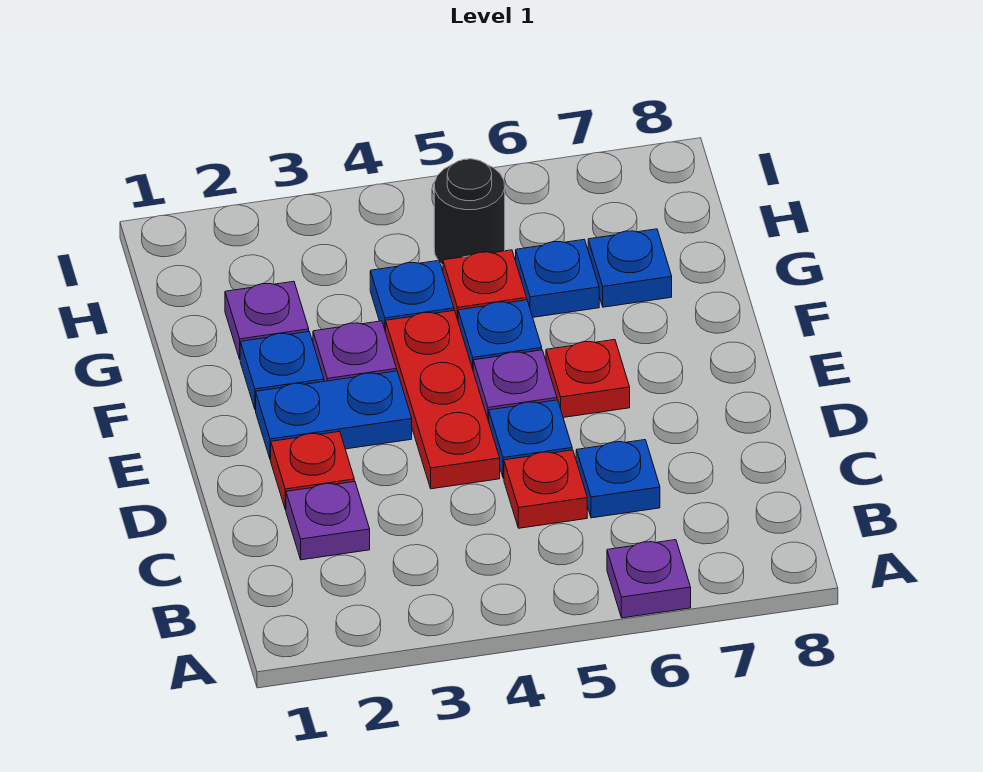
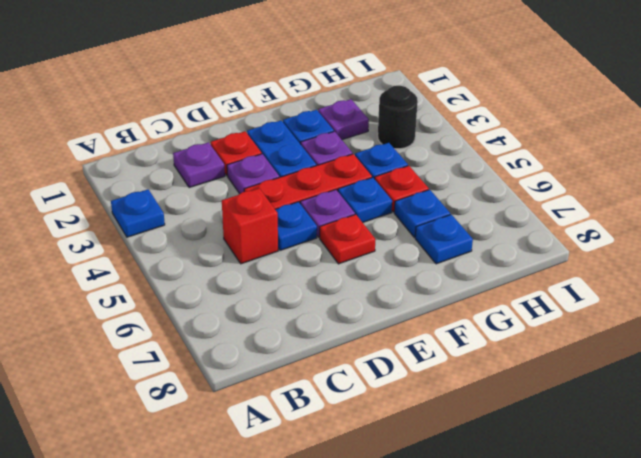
purple 1x1 plate [607,540,691,618] -> purple 1x1 plate moved to [227,154,279,194]
red 1x1 plate [504,450,587,528] -> red 1x1 brick [222,188,278,264]
blue 1x1 plate [576,440,660,518] -> blue 1x1 plate moved to [111,189,165,237]
black 1x1 round brick [434,159,505,265] -> black 1x1 round brick moved to [378,86,418,149]

